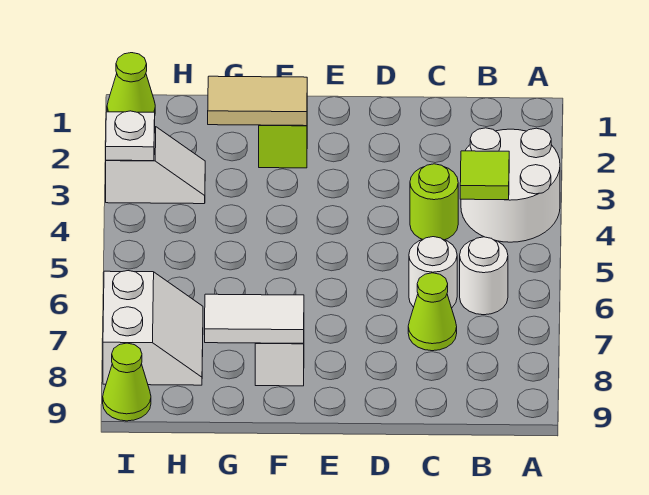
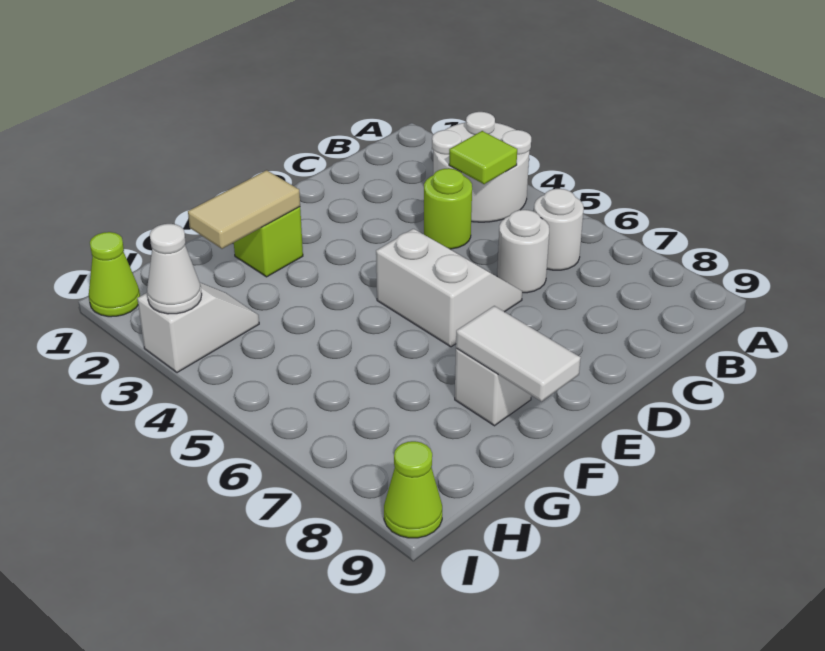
lime 1x1 cone [408,273,457,351] -> none
white 1x2 tile [205,294,304,344] -> white 1x2 tile turned to [456,306,581,401]
white 2x2 slope [103,271,203,385] -> white 2x2 slope moved to [376,229,522,347]
white 1x1 plate [106,111,155,161] -> white 1x1 cone [147,224,202,314]

